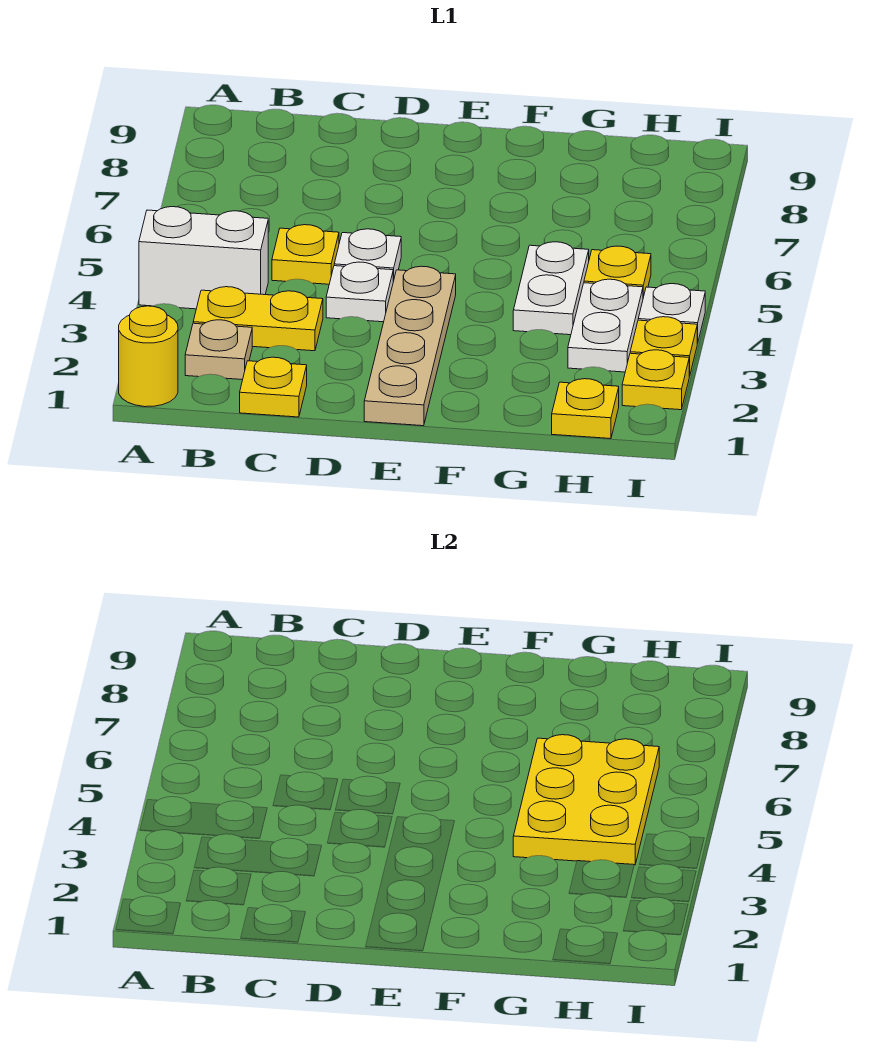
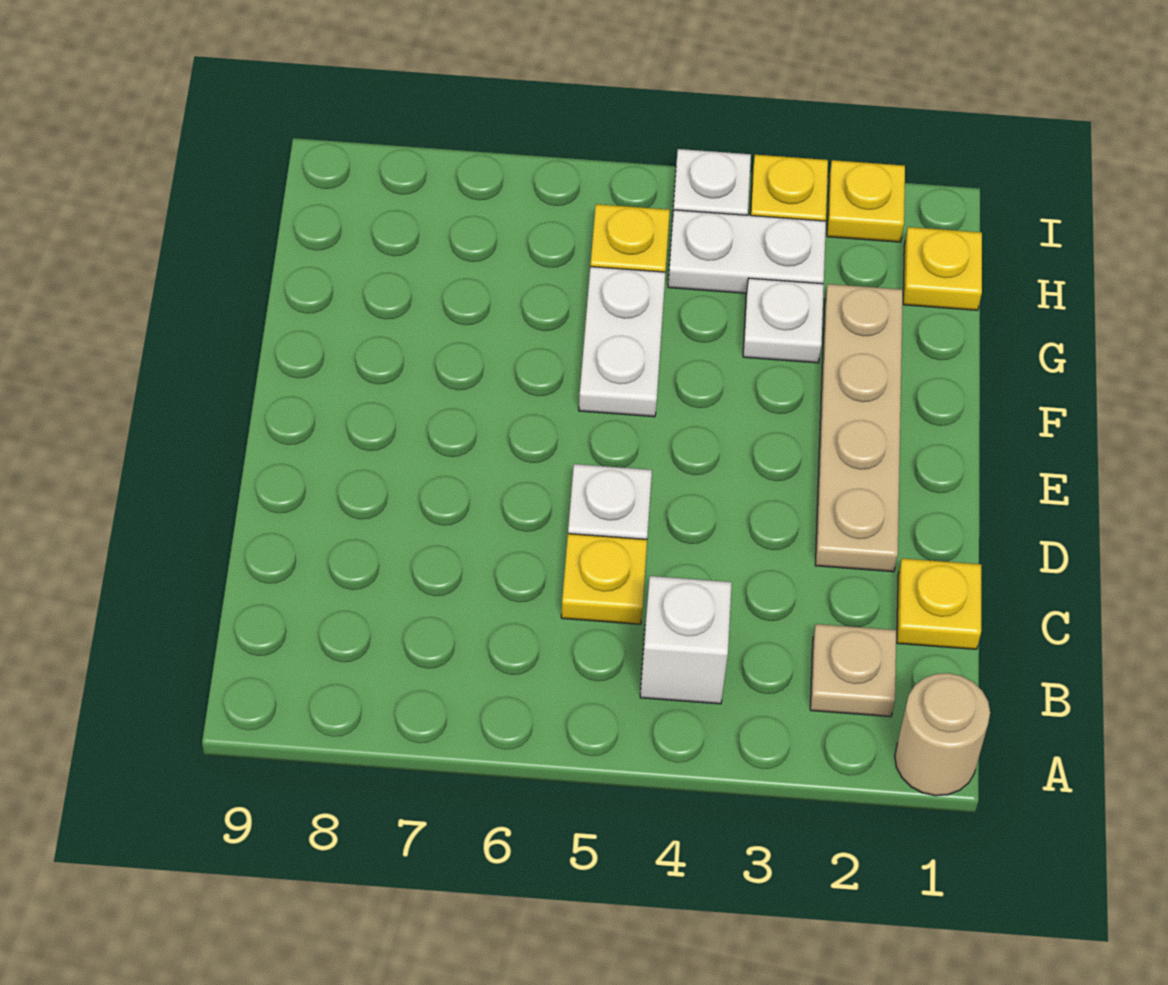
yellow 1x1 round brick [119,306,178,407] -> tan 1x1 round brick [895,673,990,796]
white 1x2 brick [139,207,268,309] -> white 1x1 brick [640,576,732,704]
yellow 1x2 plate [193,287,323,351] -> none
white 1x1 plate [326,262,393,322] -> white 1x1 plate moved to [743,278,824,363]
tan 1x4 plate [364,266,456,426] -> tan 1x4 plate turned to [815,284,903,572]
white 1x2 plate [513,242,589,335] -> white 1x2 plate turned to [579,267,666,417]
yellow 2x3 plate [513,735,659,865] -> none

